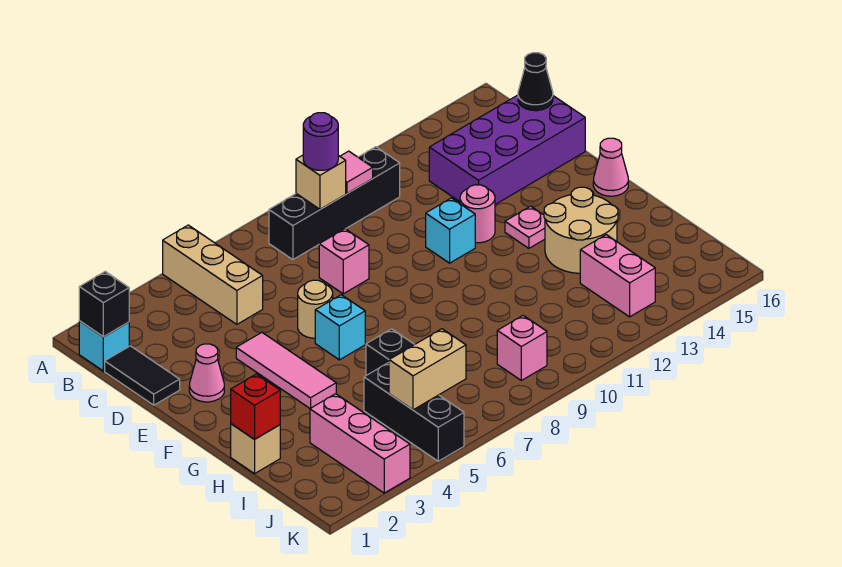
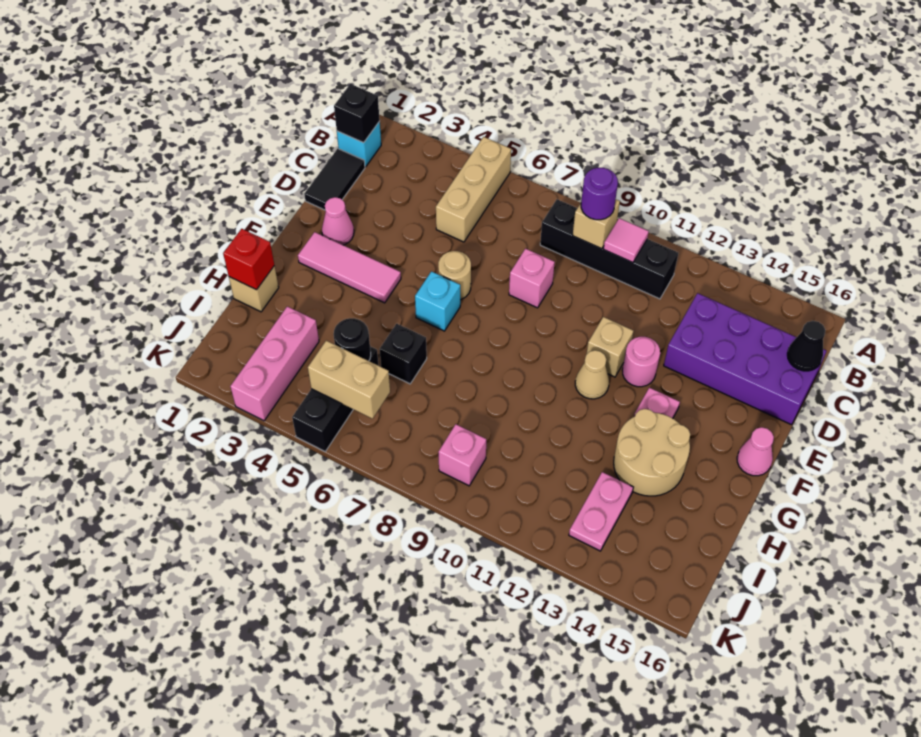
pink 1x3 tile [236,332,336,408] -> pink 1x3 tile turned to [298,232,401,303]
cyan 1x1 brick [426,198,475,263] -> tan 1x1 brick [586,317,634,377]
none -> tan 1x1 cone [575,350,609,399]
none -> black 1x1 round brick [333,318,371,361]
pink 1x2 brick [580,235,655,317] -> pink 1x2 plate [569,472,633,551]

